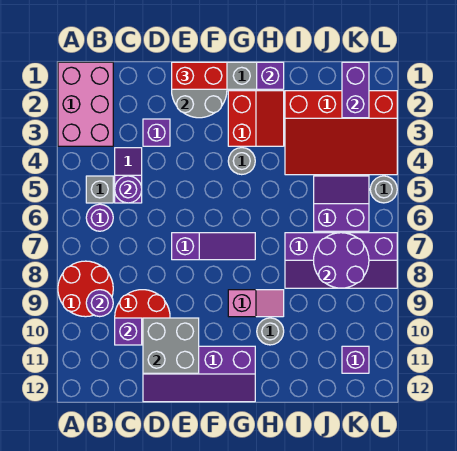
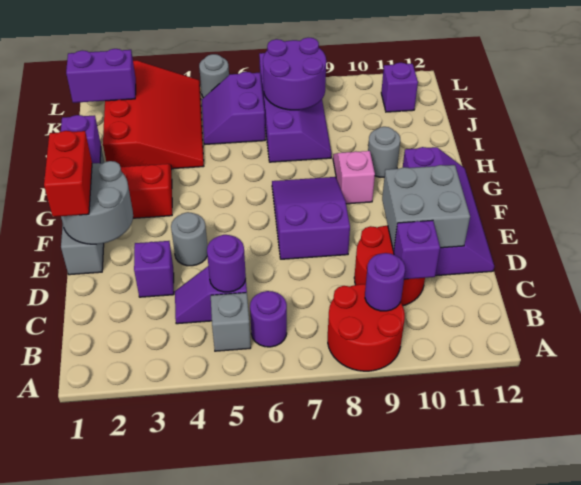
pink 2x3 brick [58,62,113,146] -> none
purple 1x3 slope [172,233,255,260] -> purple 2x3 slope [272,177,350,259]
grey 1x1 round brick [228,148,255,175] -> grey 1x1 round brick moved to [171,212,207,266]

